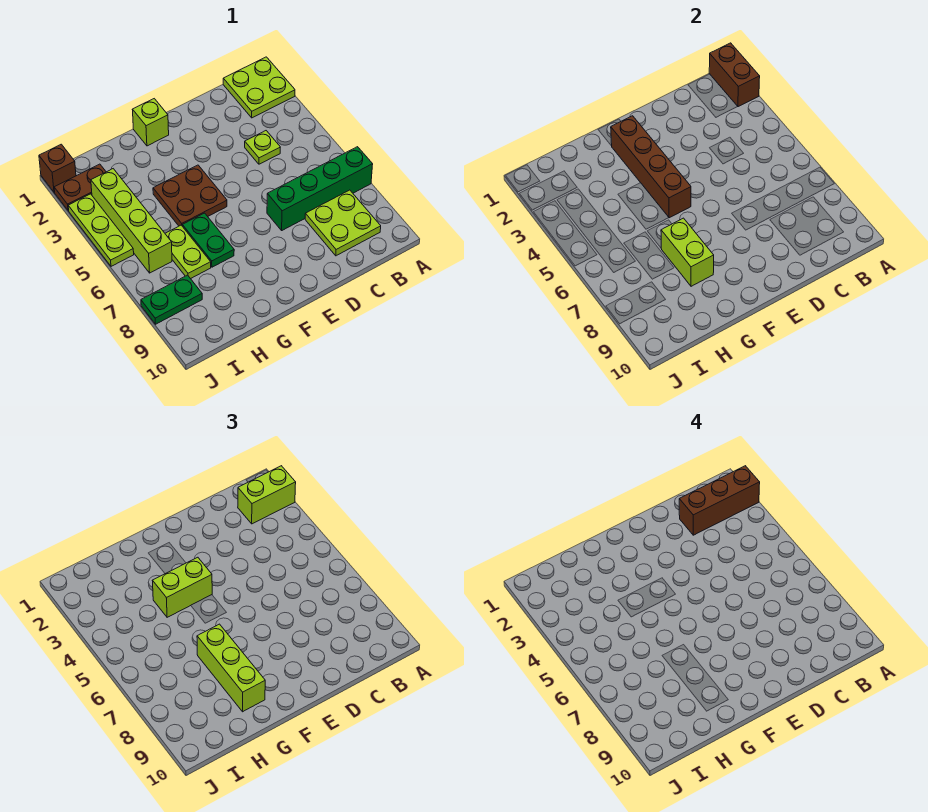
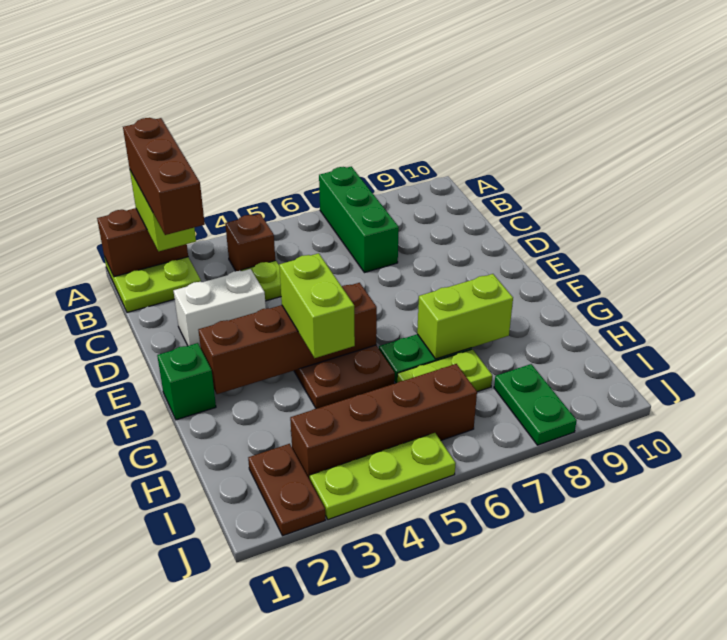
green 1x4 brick [267,147,373,230] -> green 1x3 brick [319,167,399,273]
lime 2x2 plate [305,190,381,256] -> none
none -> white 1x2 brick [173,269,266,348]
lime 1x1 brick [132,99,169,146] -> green 1x1 brick [157,343,216,420]
lime 1x3 brick [197,624,265,712] -> none
lime 1x4 brick [91,169,172,273] -> brown 1x4 brick [290,364,477,480]
brown 1x1 brick [39,144,76,192] -> brown 1x1 brick moved to [225,214,275,271]

